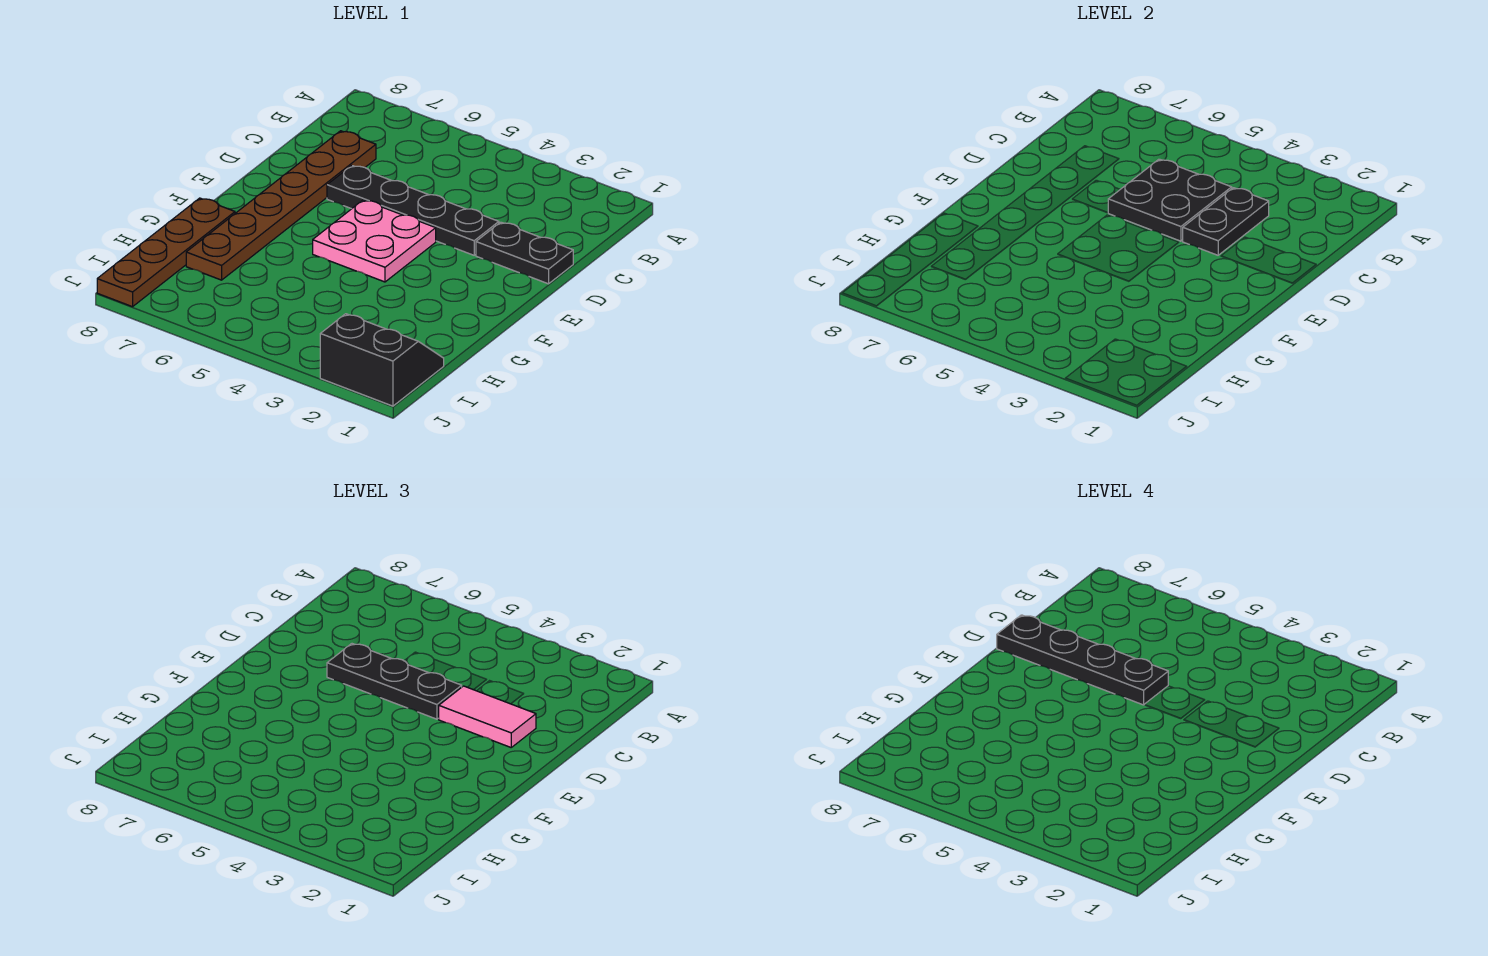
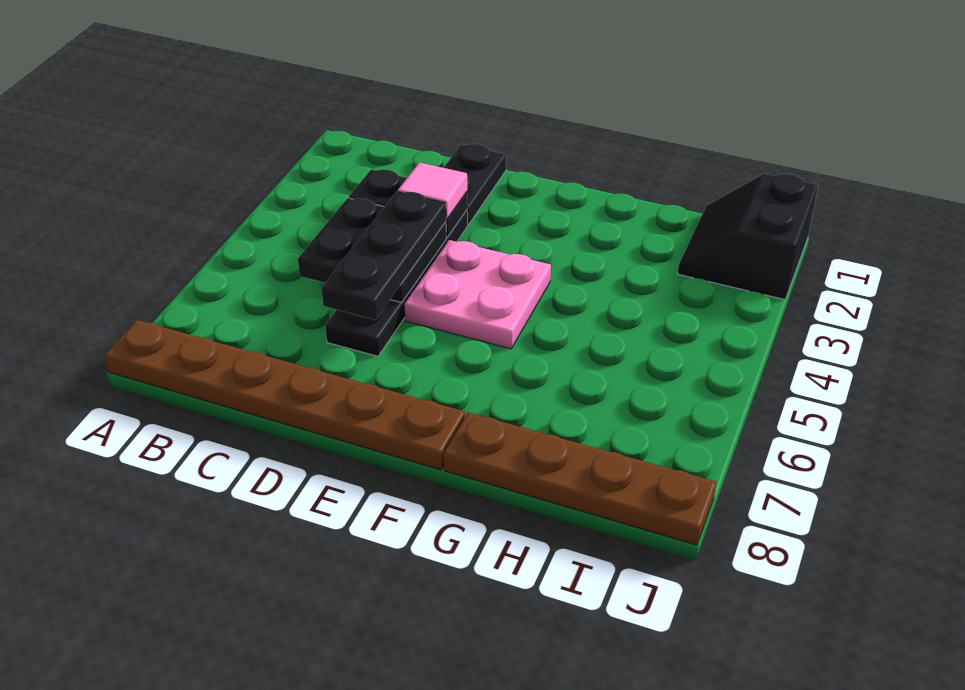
brown 1x6 plate [186,131,376,280] -> brown 1x6 plate moved to [105,320,465,470]
pink 1x2 tile [439,686,536,747] -> pink 1x1 tile [398,162,467,219]
black 1x4 plate [997,615,1168,705] -> none

